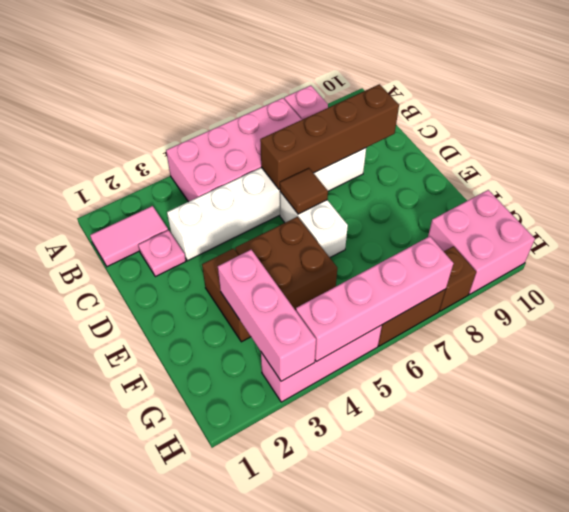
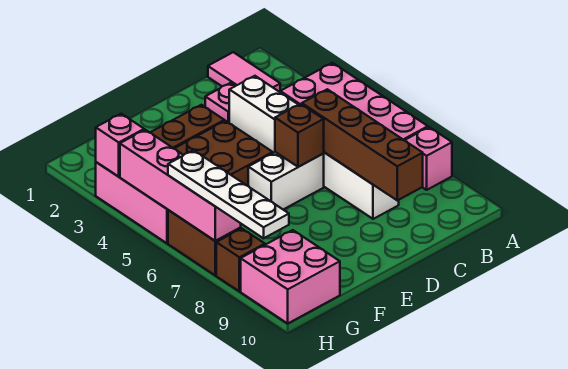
brown 1x1 tile [280,168,328,214] -> brown 1x1 brick [275,104,324,167]
pink 1x3 brick [218,250,316,381] -> pink 1x1 brick [96,114,144,177]
none -> white 1x4 plate [168,150,289,238]

